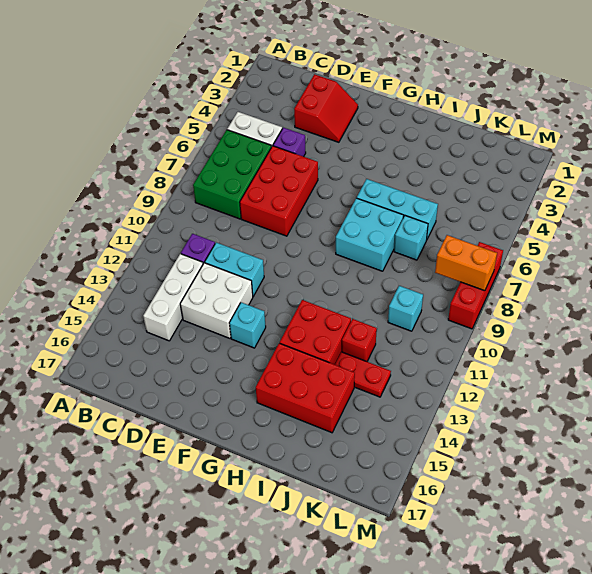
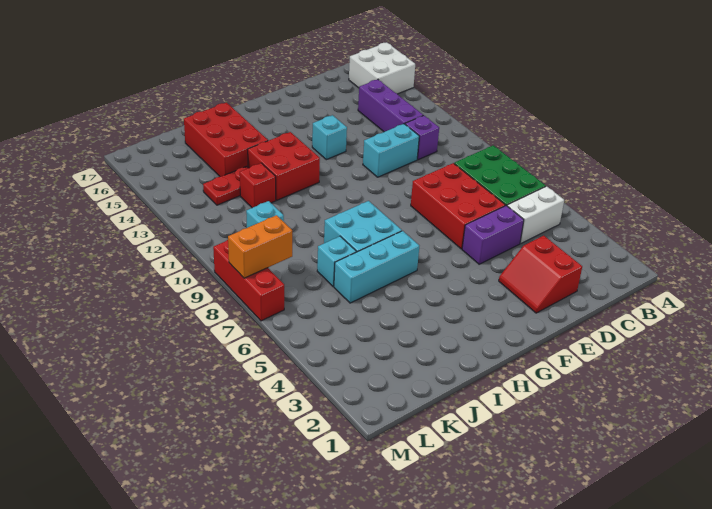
white 1x3 brick [143,254,203,341] -> purple 1x3 brick [358,79,423,132]
purple 1x1 brick [273,128,306,157] -> purple 1x2 brick [462,206,524,264]
white 2x2 brick [180,263,253,338] -> white 2x2 brick moved to [349,42,415,94]
red 2x3 brick [256,343,355,433] -> red 2x3 brick turned to [184,103,268,177]

